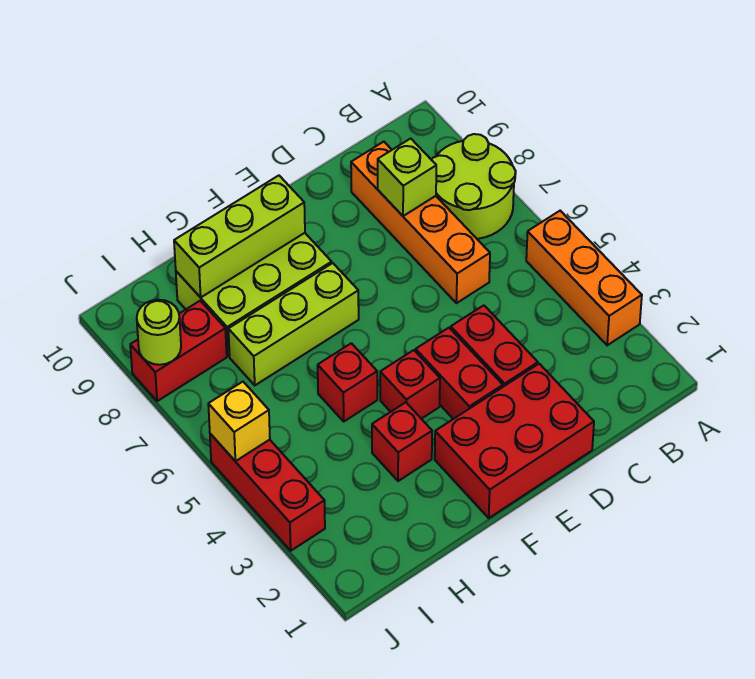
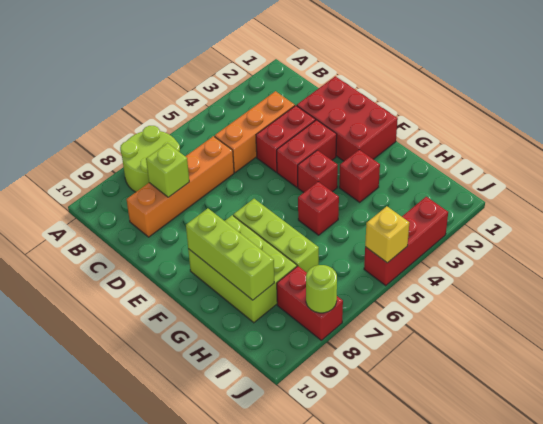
orange 1x3 brick [526,211,642,345] -> orange 1x3 brick moved to [215,91,295,173]

